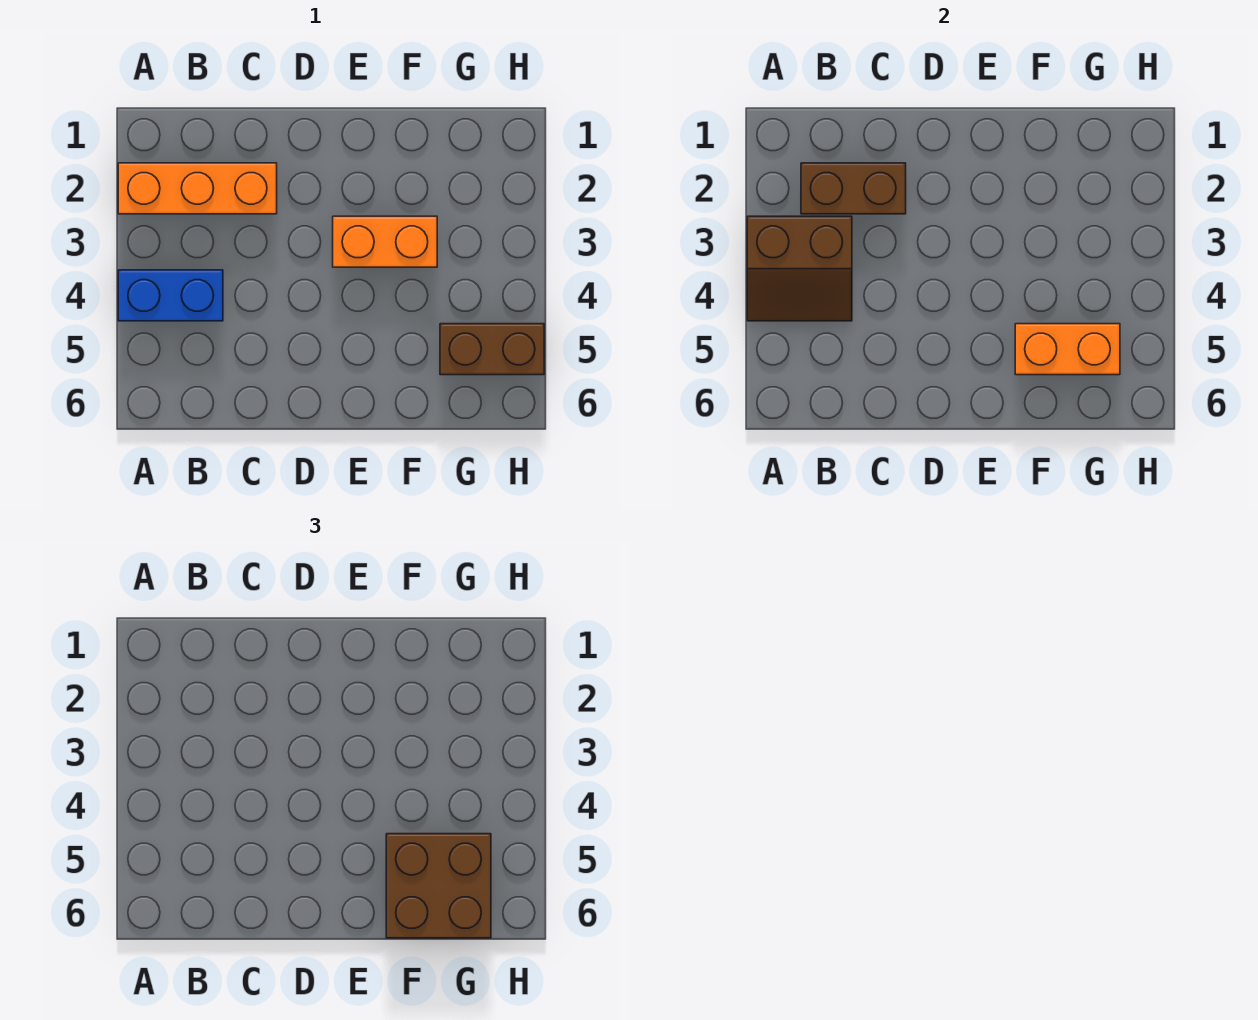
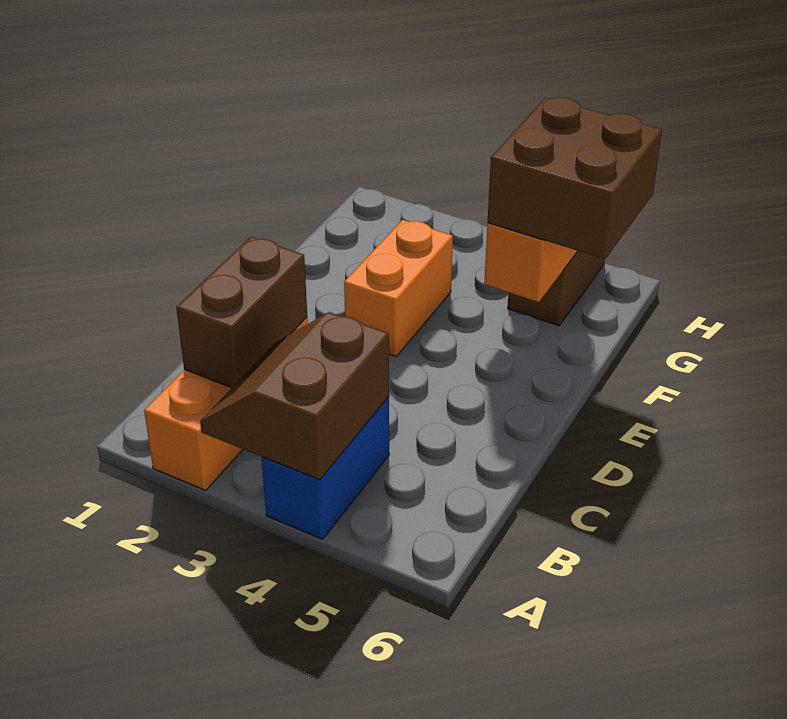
brown 2x2 slope [747,216,852,321] -> brown 2x2 slope turned to [200,312,389,480]

